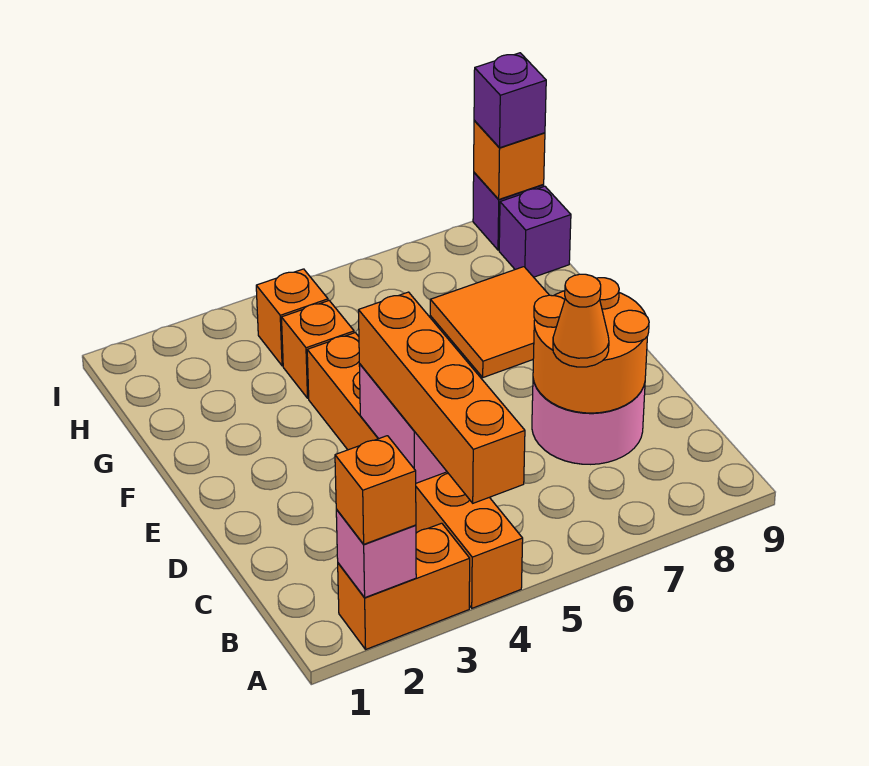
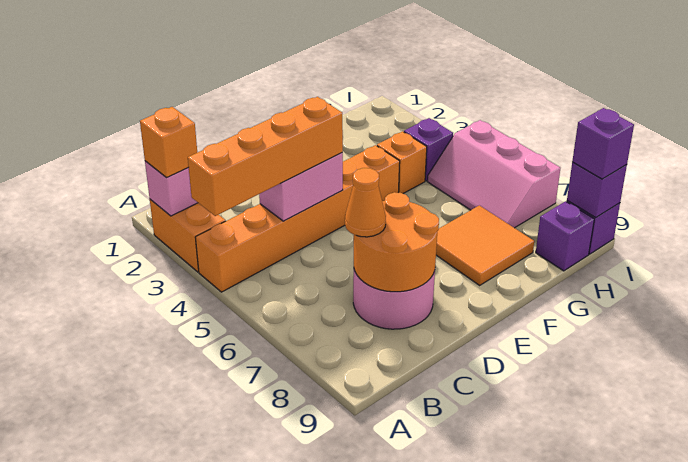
orange 1x1 brick [256,269,328,366] -> purple 1x1 brick [404,118,453,181]
none -> pink 2x3 slope [427,120,560,228]
orange 1x1 brick [474,120,545,199] -> purple 1x1 brick [567,162,627,218]

